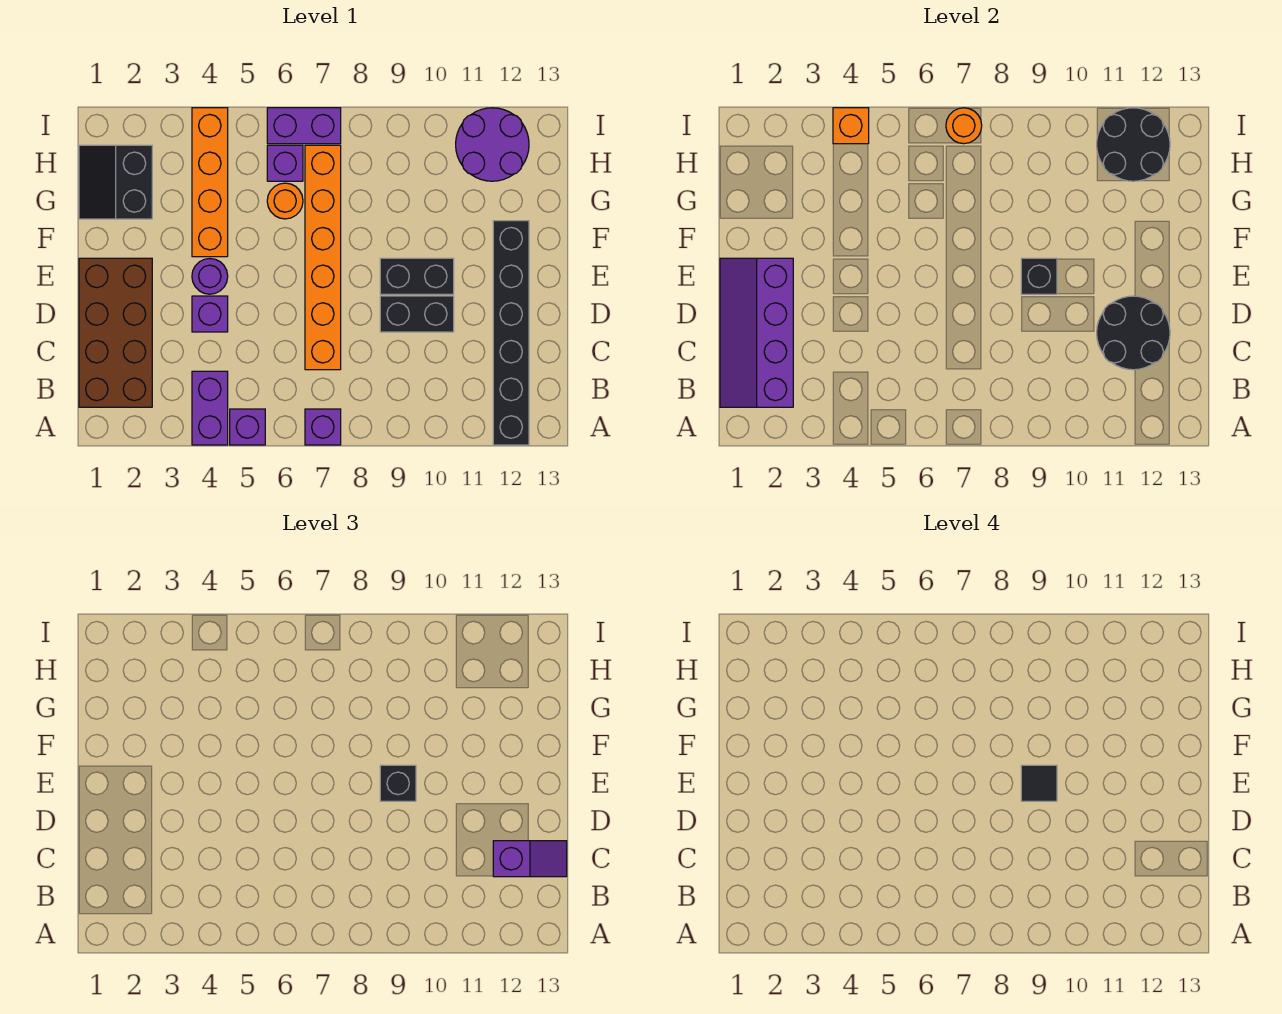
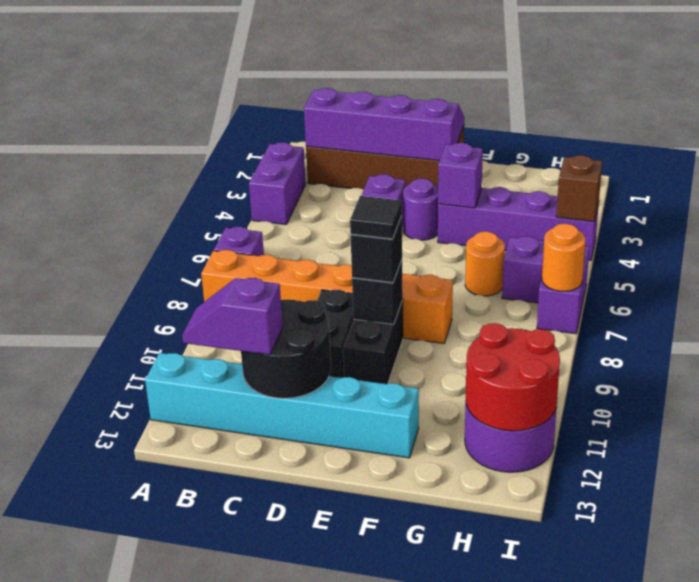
purple 1x2 brick [192,371,228,445] -> purple 1x2 brick turned to [249,142,306,225]
purple 1x1 brick [230,409,265,445] -> purple 1x1 brick moved to [438,143,483,208]
black 1x6 brick [493,221,529,445] -> cyan 1x6 brick [145,353,419,458]
orange 1x6 brick [305,145,341,370] -> orange 1x6 brick moved to [201,250,453,343]
purple 1x2 slope [493,841,567,877] -> purple 1x2 slope turned to [182,278,283,355]
orange 1x4 brick [192,108,228,257] -> purple 1x4 brick [438,187,599,261]
black 2x2 slope [79,145,152,219] -> none
black 2x2 round brick [1097,108,1170,181] -> red 2x2 round brick [466,323,560,431]
orange 1x1 brick [833,108,869,144] -> brown 1x1 brick [556,155,602,222]

